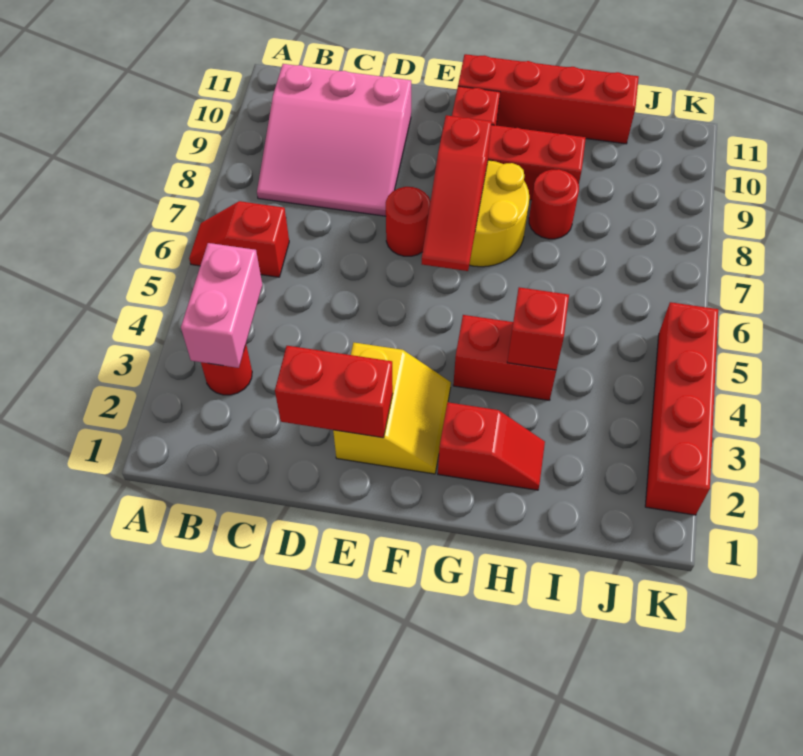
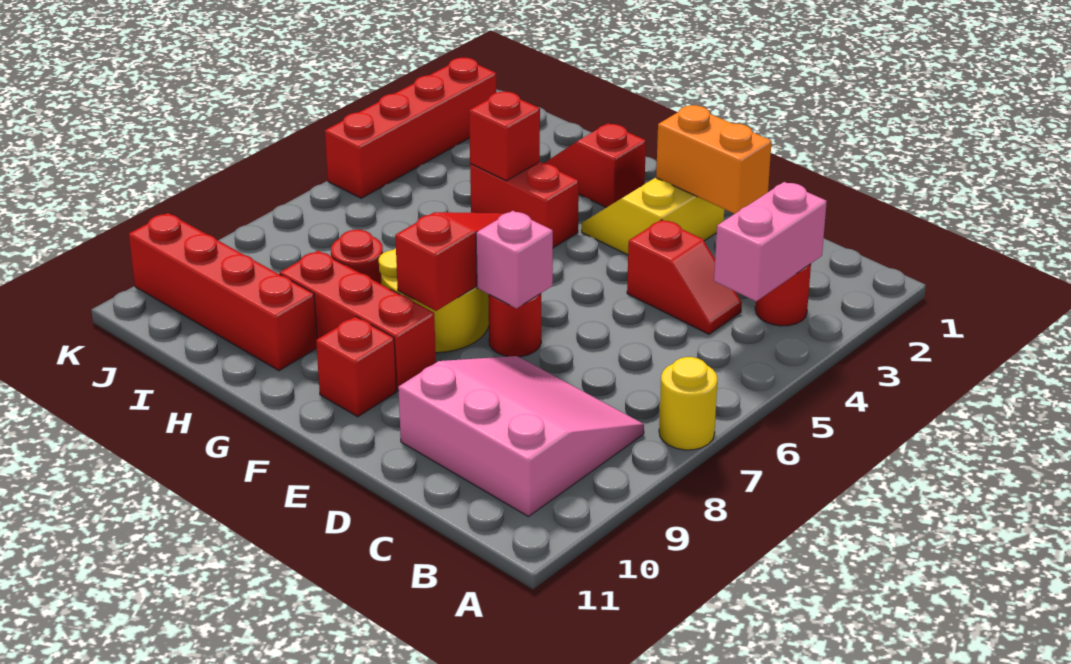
red 1x2 slope [189,201,289,277] -> red 1x2 slope moved to [627,220,742,334]
none -> yellow 1x1 round brick [659,357,718,450]
red 1x2 brick [275,346,393,438] -> orange 1x2 brick [656,105,772,214]
none -> pink 1x1 brick [476,211,553,309]
red 1x4 brick [458,54,639,144] -> red 1x4 brick moved to [129,213,317,371]

